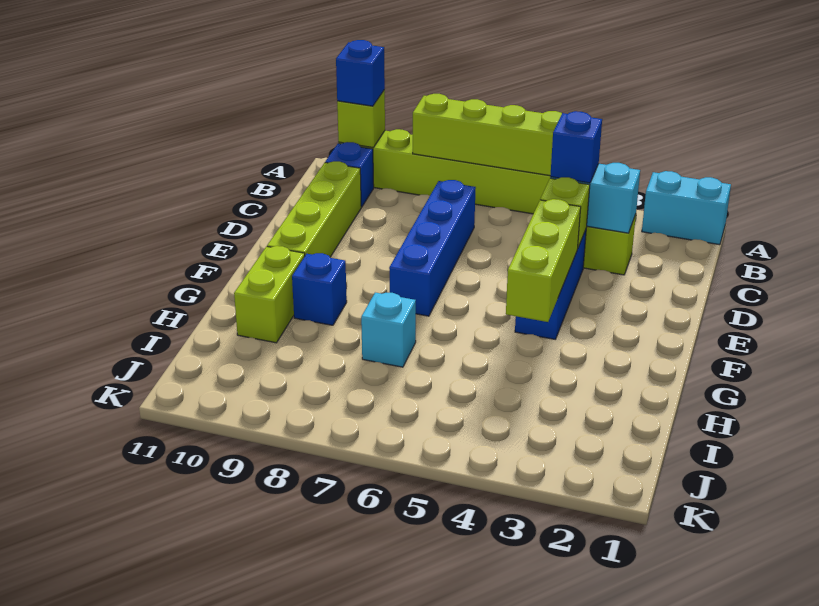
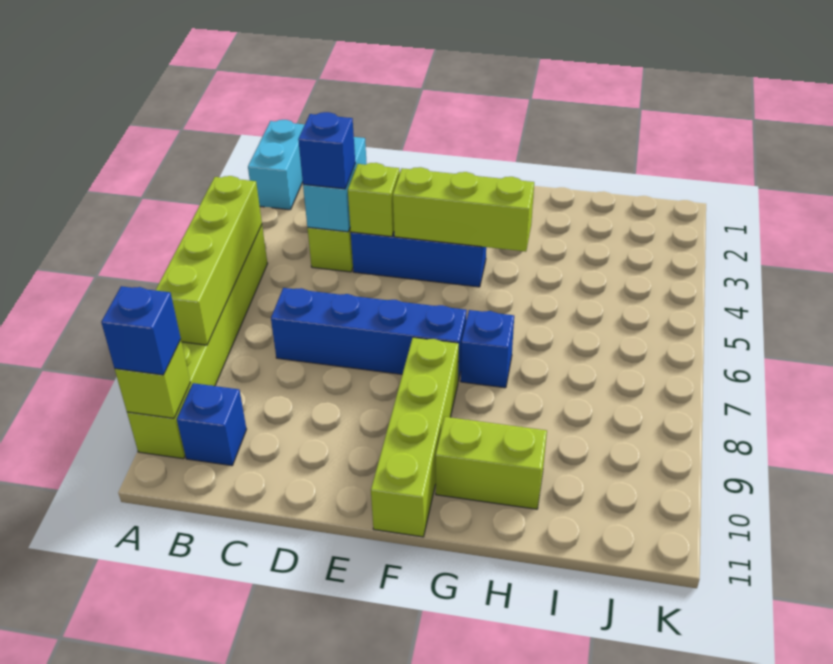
lime 1x4 brick [267,161,361,257] -> lime 1x4 brick turned to [371,337,459,537]
blue 1x1 brick [292,253,347,325] -> blue 1x1 brick moved to [461,310,514,388]
cyan 1x1 brick [361,293,416,367] -> none

